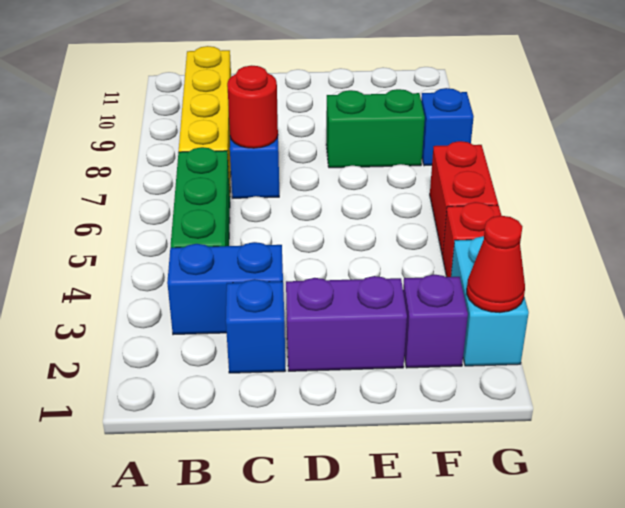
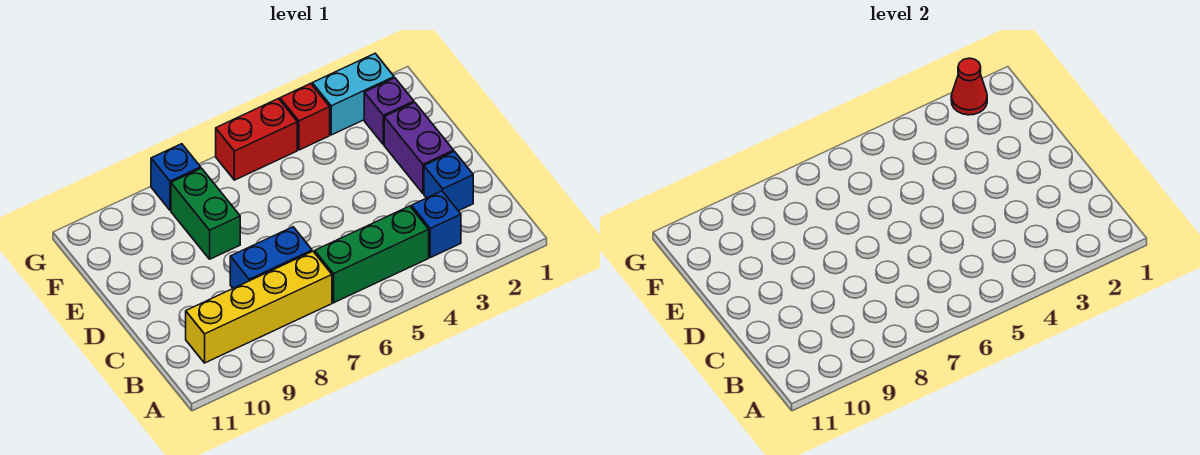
blue 1x2 brick [167,242,283,335] -> blue 1x1 brick [411,191,461,258]
red 1x1 round brick [227,65,278,148] -> none

